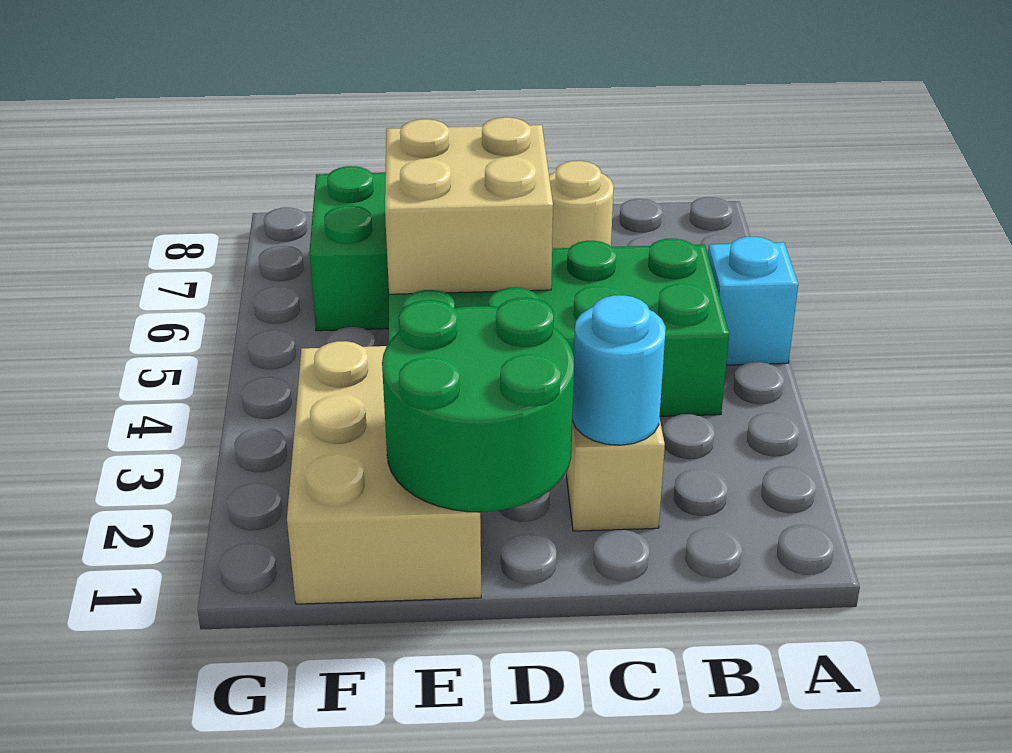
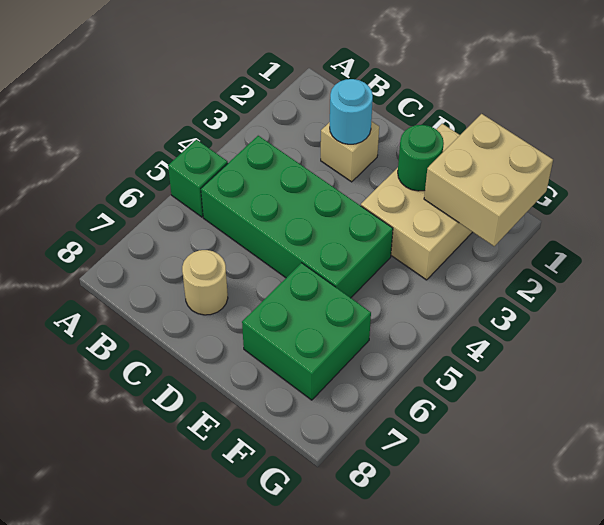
cyan 1x1 brick [708,237,798,365] -> green 1x1 brick [168,140,228,217]
green 2x2 round brick [382,298,574,512] -> green 1x1 round brick [398,125,444,191]
tan 2x2 brick [385,117,553,294] -> tan 2x2 brick moved to [424,114,553,246]

